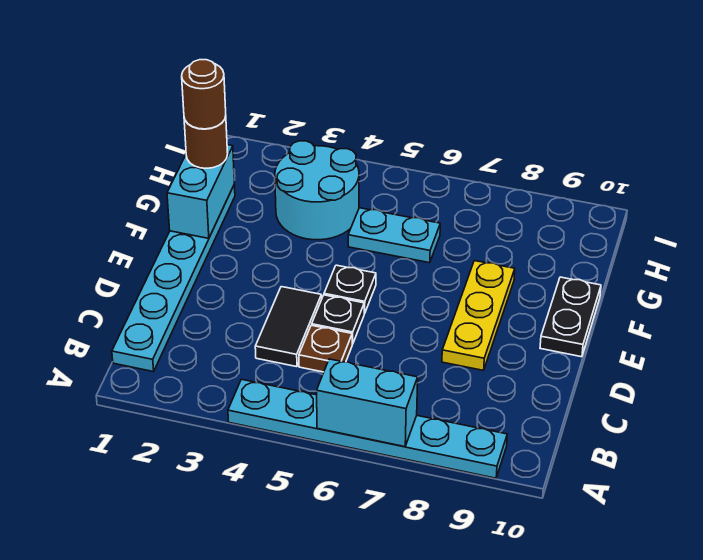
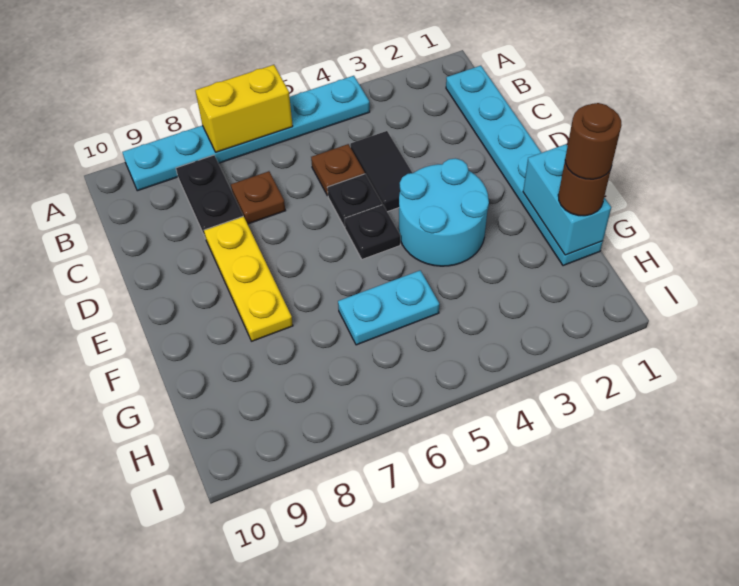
cyan 1x2 brick [317,359,418,447] -> yellow 1x2 brick [195,65,293,152]
none -> brown 1x1 plate [231,171,285,224]
black 1x2 plate [540,277,601,357] -> black 1x2 plate moved to [176,155,243,239]
cyan 2x2 round brick [275,141,359,240] -> cyan 2x2 round brick moved to [399,158,489,266]

